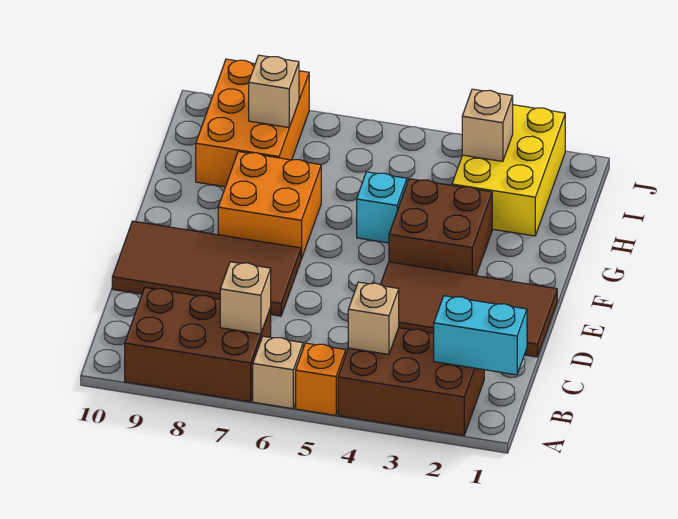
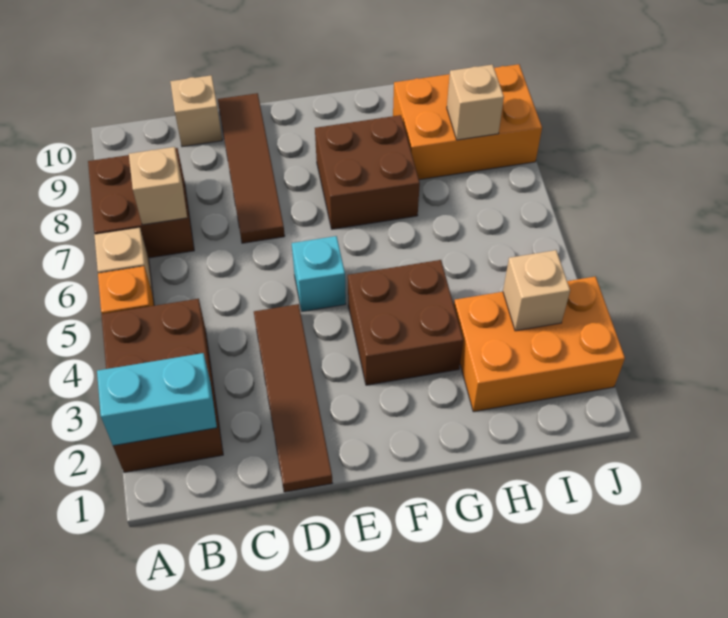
brown 2x3 brick [125,288,271,402] -> brown 2x2 brick [88,148,194,258]
cyan 1x2 brick [434,296,527,375] -> cyan 1x2 brick turned to [97,353,217,446]
tan 1x1 brick [348,282,399,354] -> tan 1x1 brick moved to [170,75,222,147]
brown 2x4 tile [380,262,557,357] -> brown 1x4 tile [254,304,332,492]
brown 2x4 tile [112,221,301,316] -> brown 1x4 tile [218,93,285,243]
orange 2x2 brick [218,152,321,259] -> brown 2x2 brick [315,115,420,229]
cyan 1x1 brick [357,172,407,243] -> cyan 1x1 brick moved to [292,236,346,312]
yellow 2x3 brick [452,105,565,236] -> orange 2x3 brick [454,277,625,412]

